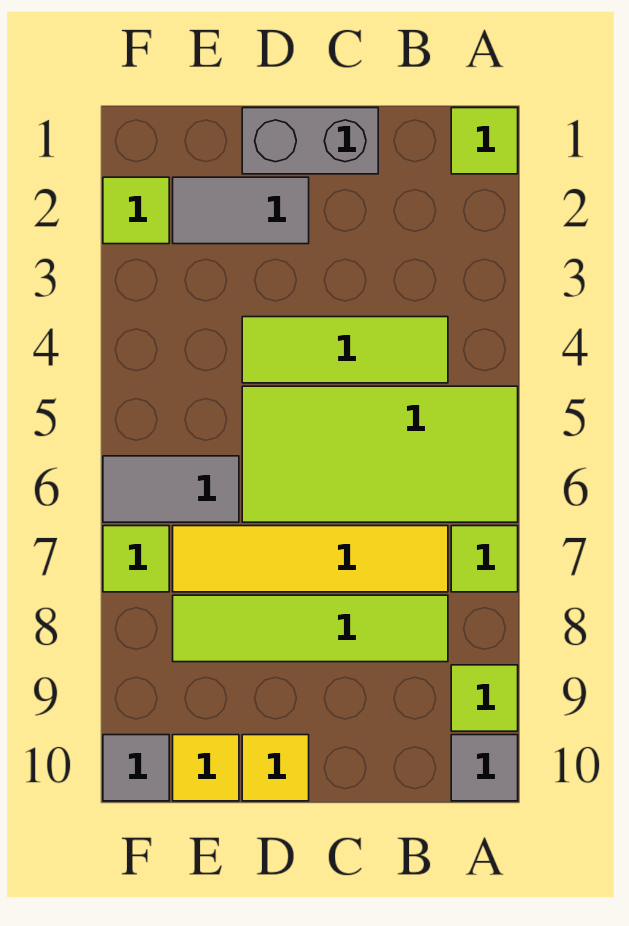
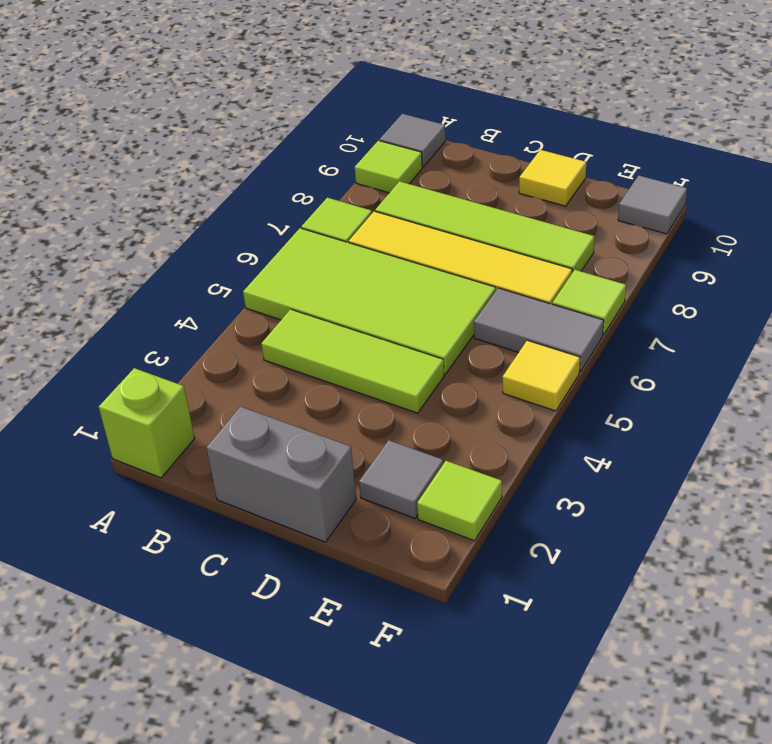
lime 1x1 tile [451,108,518,174] -> lime 1x1 brick [99,368,195,478]
grey 1x2 tile [173,177,309,244] -> grey 1x1 tile [359,440,443,518]
yellow 1x1 tile [173,735,239,801] -> yellow 1x1 tile moved to [503,340,580,411]

